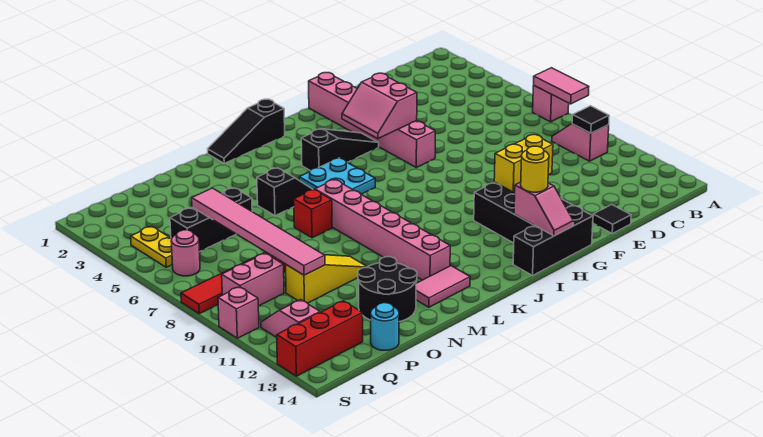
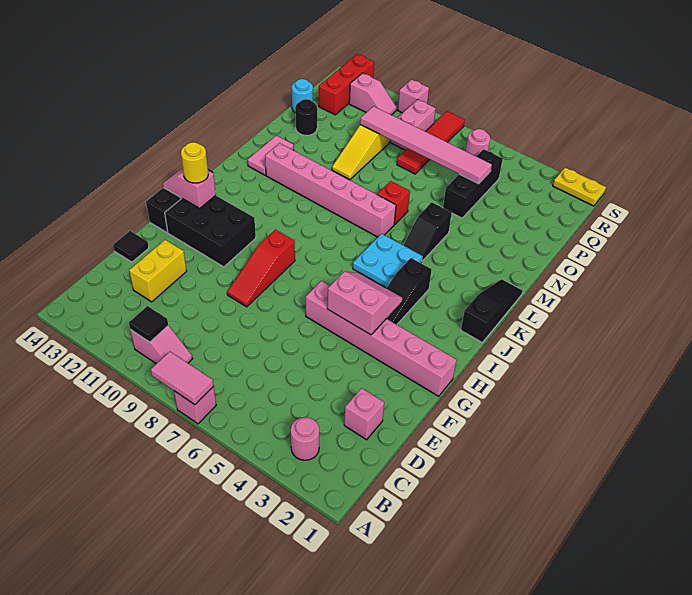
none -> pink 1x1 round brick [291,417,319,460]
none -> pink 1x1 brick [344,388,384,440]
none -> red 1x3 slope [227,230,295,307]
yellow 1x2 brick [494,135,553,192] -> yellow 1x2 brick moved to [129,240,187,302]
black 2x2 round brick [358,257,417,322] -> black 1x1 round brick [295,99,317,135]
yellow 1x2 plate [131,226,172,267] -> yellow 1x2 plate moved to [553,168,606,206]

